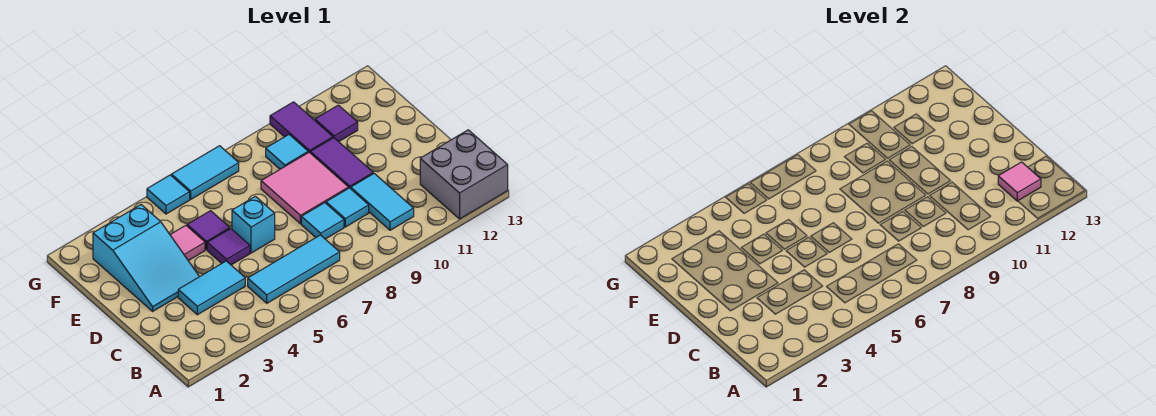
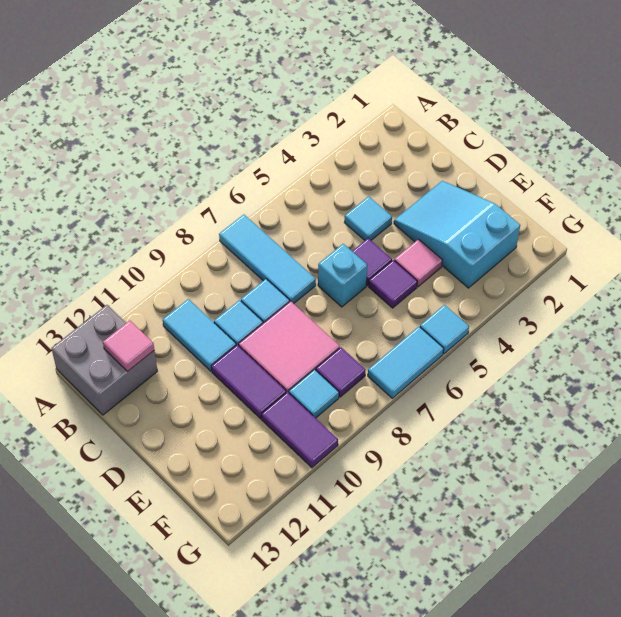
cyan 1x3 tile [248,235,340,303] -> cyan 1x3 tile turned to [219,215,316,304]
cyan 1x2 tile [178,261,245,315] -> cyan 1x1 tile [344,196,392,240]
purple 1x1 tile [315,105,358,142] -> purple 1x1 tile moved to [316,347,365,397]

